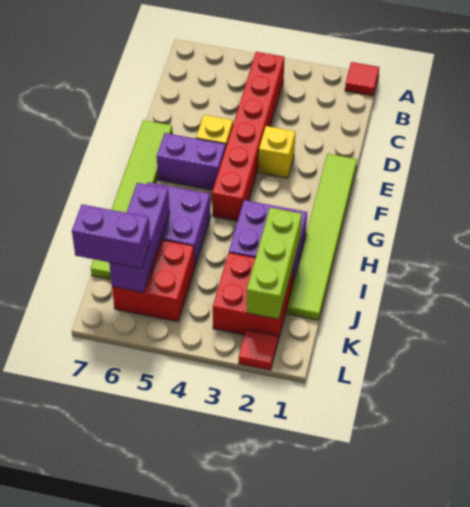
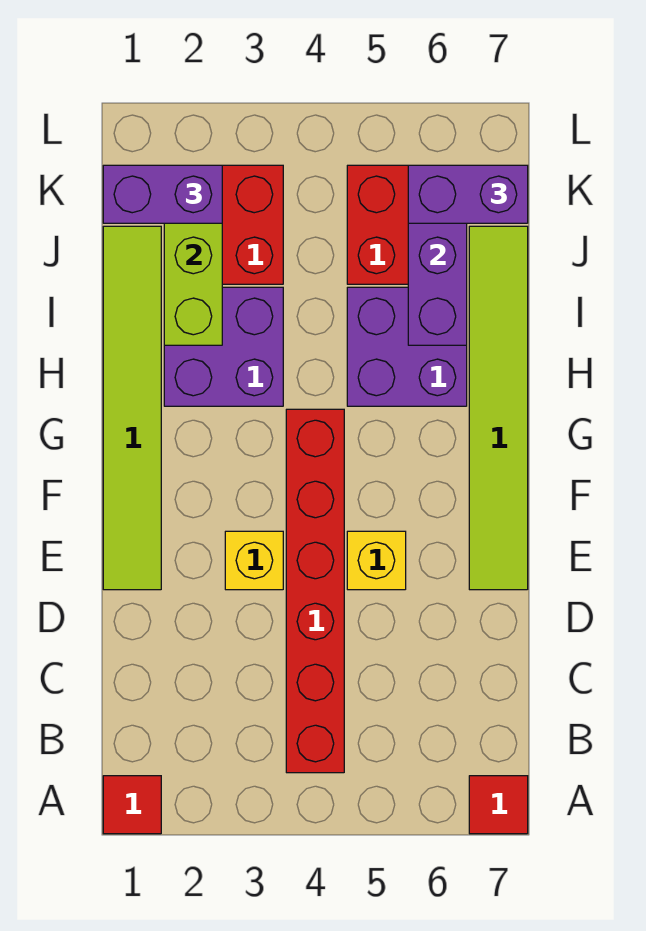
purple 1x2 brick [157,133,226,190] -> purple 1x2 brick moved to [103,165,222,223]
red 1x1 tile [239,330,278,370] -> red 1x1 tile moved to [469,776,528,834]

